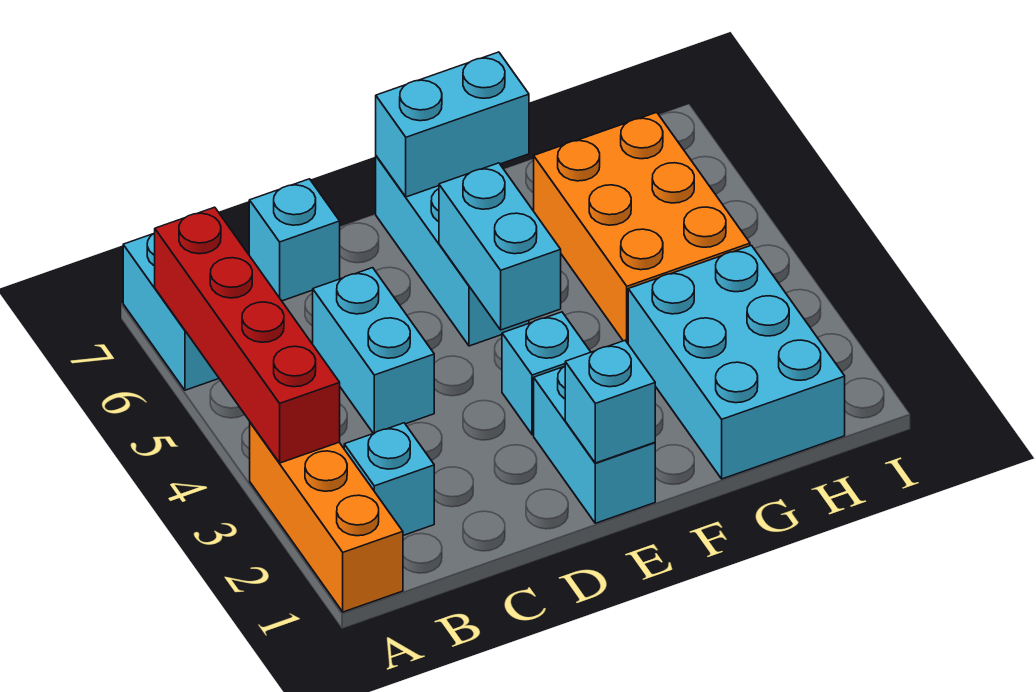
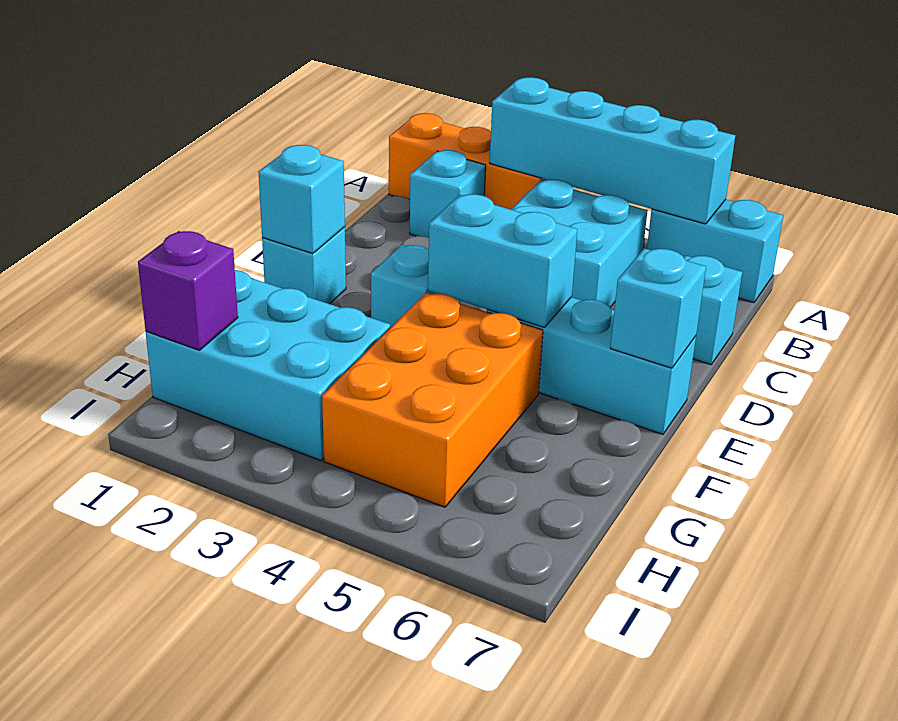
red 1x4 brick [155,207,340,463] -> cyan 1x4 brick [490,77,735,224]
cyan 1x2 brick [313,268,434,434] -> cyan 2x2 brick [511,180,648,307]
cyan 1x2 brick [534,366,655,523] -> cyan 1x1 brick [262,227,346,304]
cyan 1x2 brick [376,52,529,197] -> cyan 1x1 brick [610,248,706,368]
orange 2x3 brick [534,112,750,343] -> orange 2x3 brick turned to [322,293,543,507]
none -> purple 1x1 brick [138,231,238,350]

